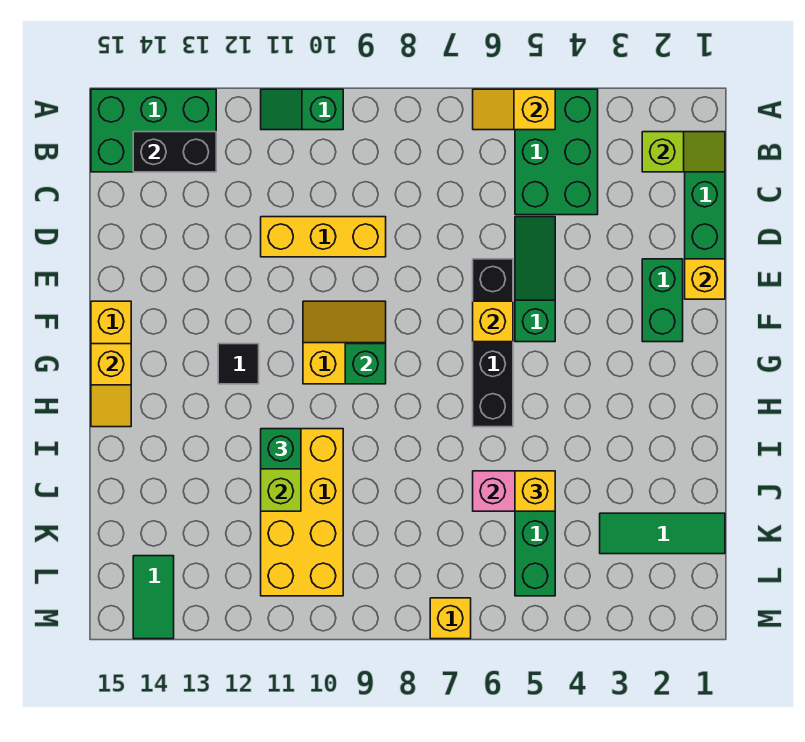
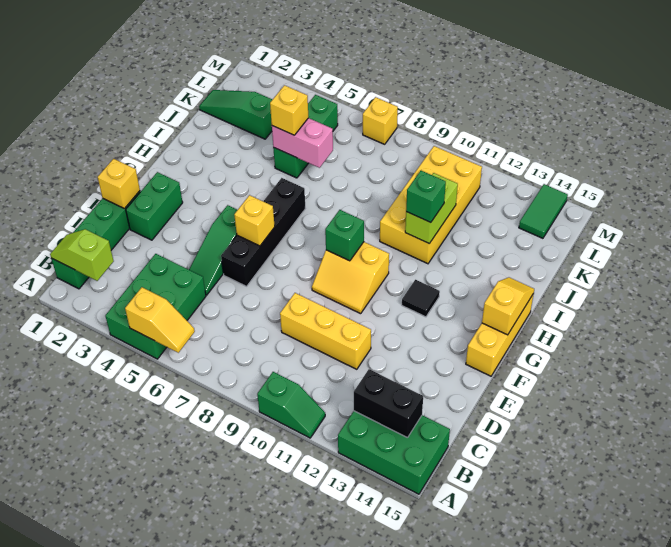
green 1x3 tile [600,513,725,554] -> green 1x3 slope [199,90,273,139]

